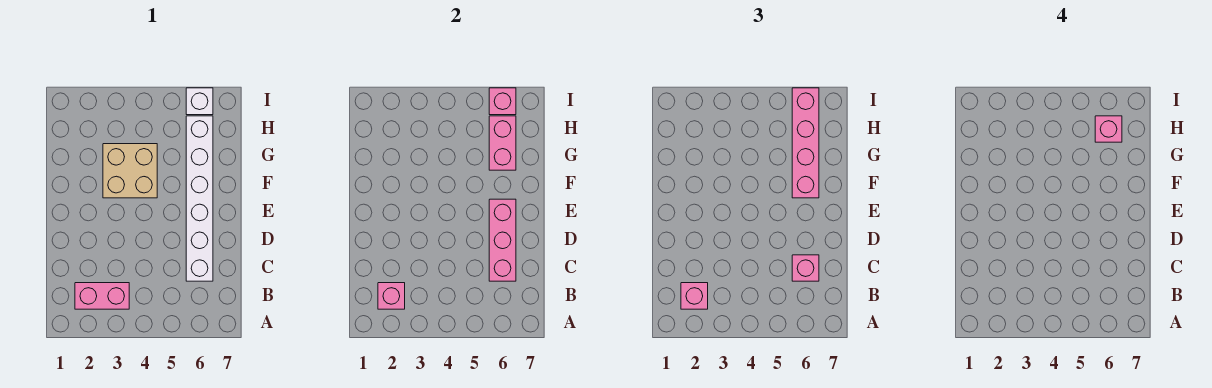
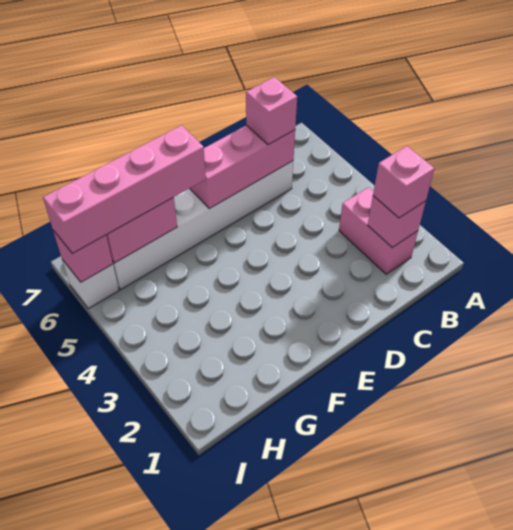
tan 2x2 brick [103,144,157,198] -> none
pink 1x1 brick [1095,116,1122,142] -> none

